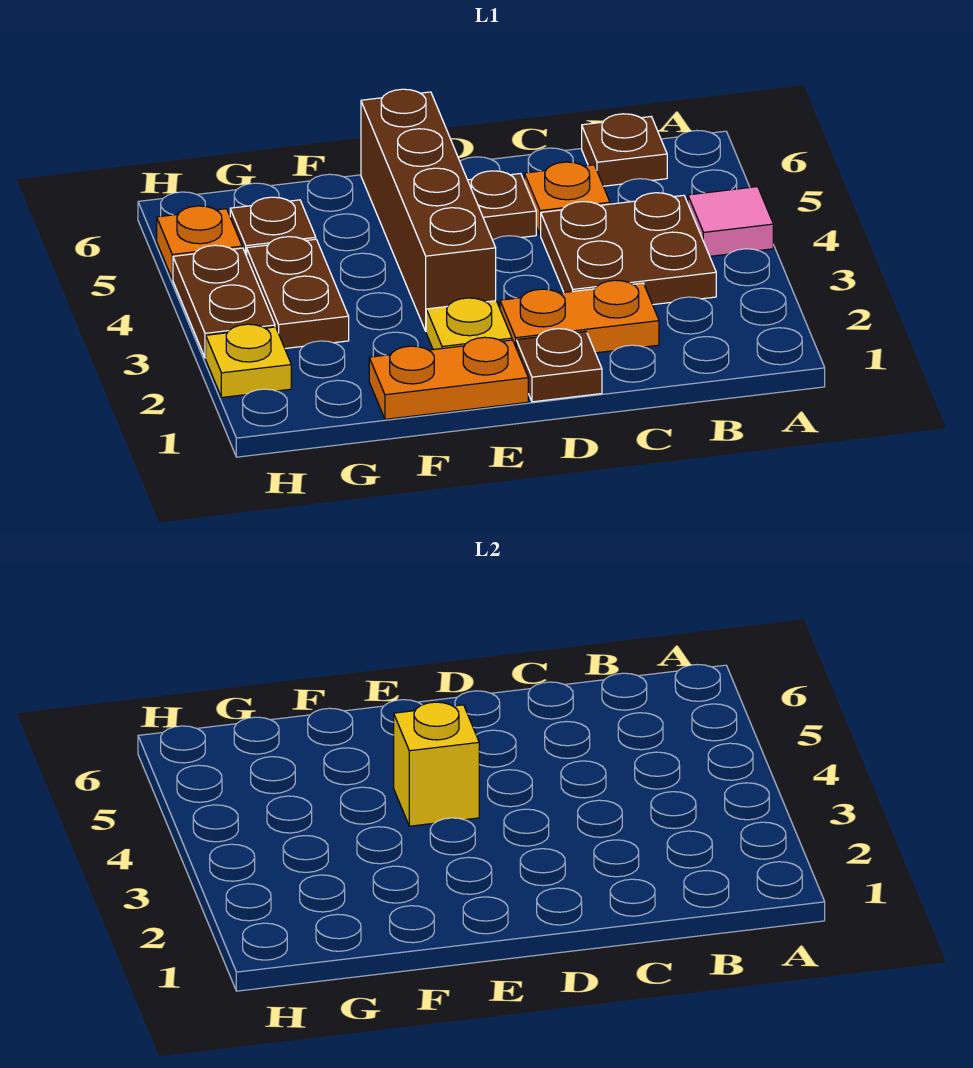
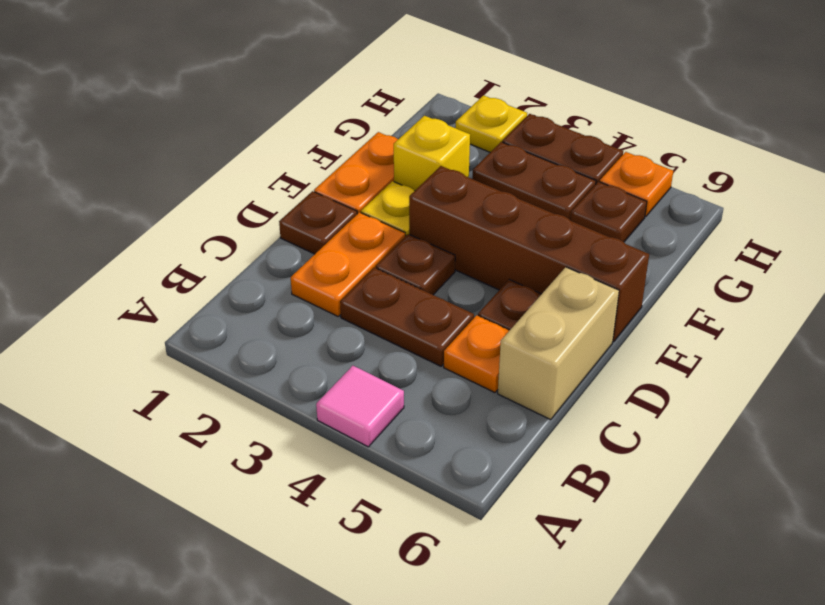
brown 2x2 plate [541,193,716,305] -> brown 1x2 plate [340,268,474,366]
brown 1x1 plate [582,114,667,186] -> brown 1x1 plate moved to [376,234,455,295]
none -> tan 1x2 brick [498,267,619,420]
yellow 1x1 brick [394,702,479,826] -> yellow 1x1 brick moved to [394,116,470,191]

